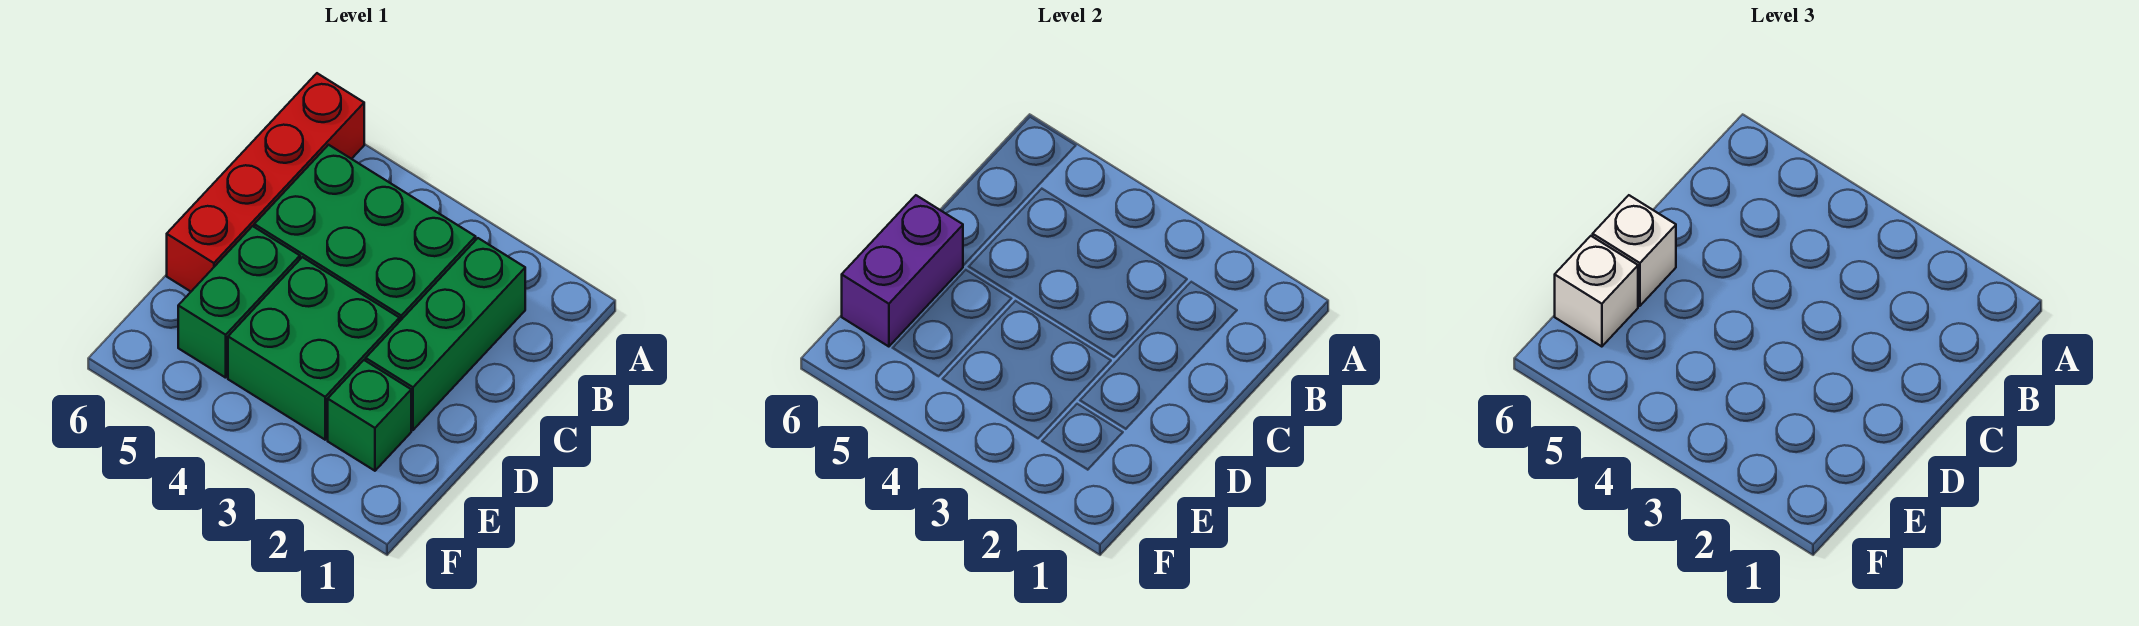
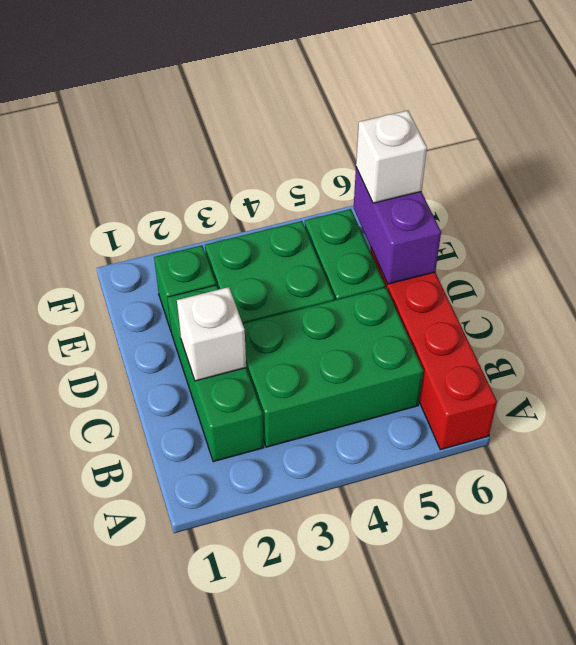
white 1x1 brick [1593,195,1676,306] -> white 1x1 brick moved to [177,287,246,381]

